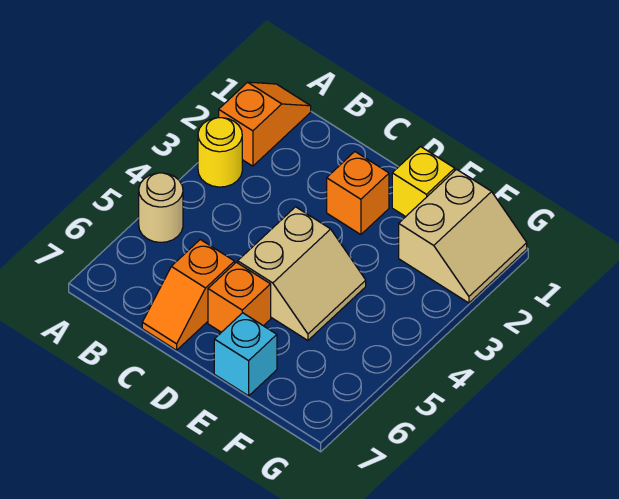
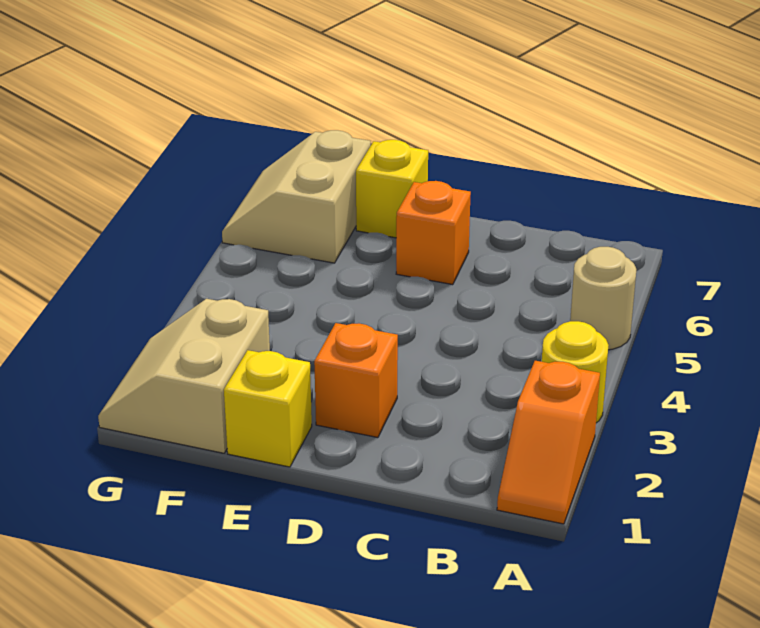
orange 1x2 slope [142,240,235,350] -> none
tan 2x2 slope [238,207,366,340] -> tan 2x2 slope moved to [222,130,371,263]
cyan 1x1 brick [214,313,277,396] -> yellow 1x1 brick [356,140,428,238]

